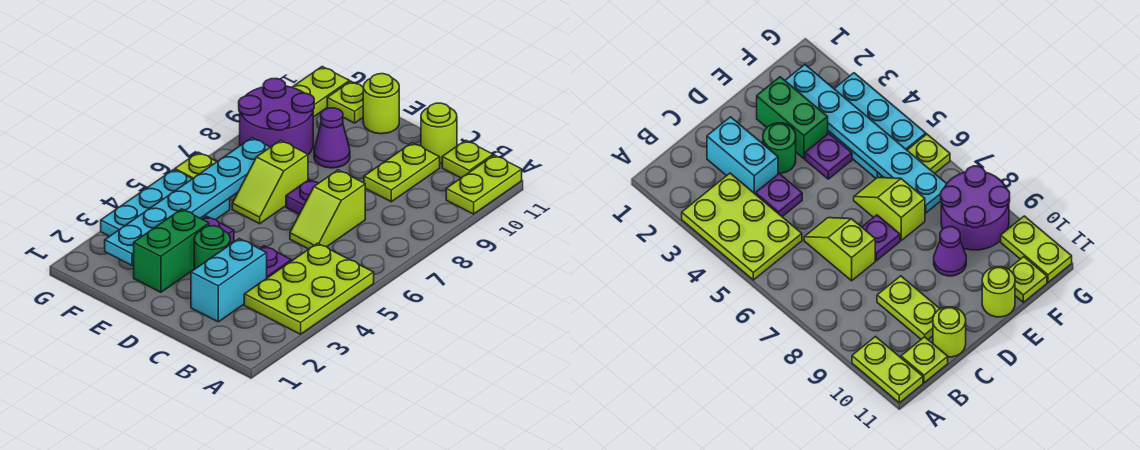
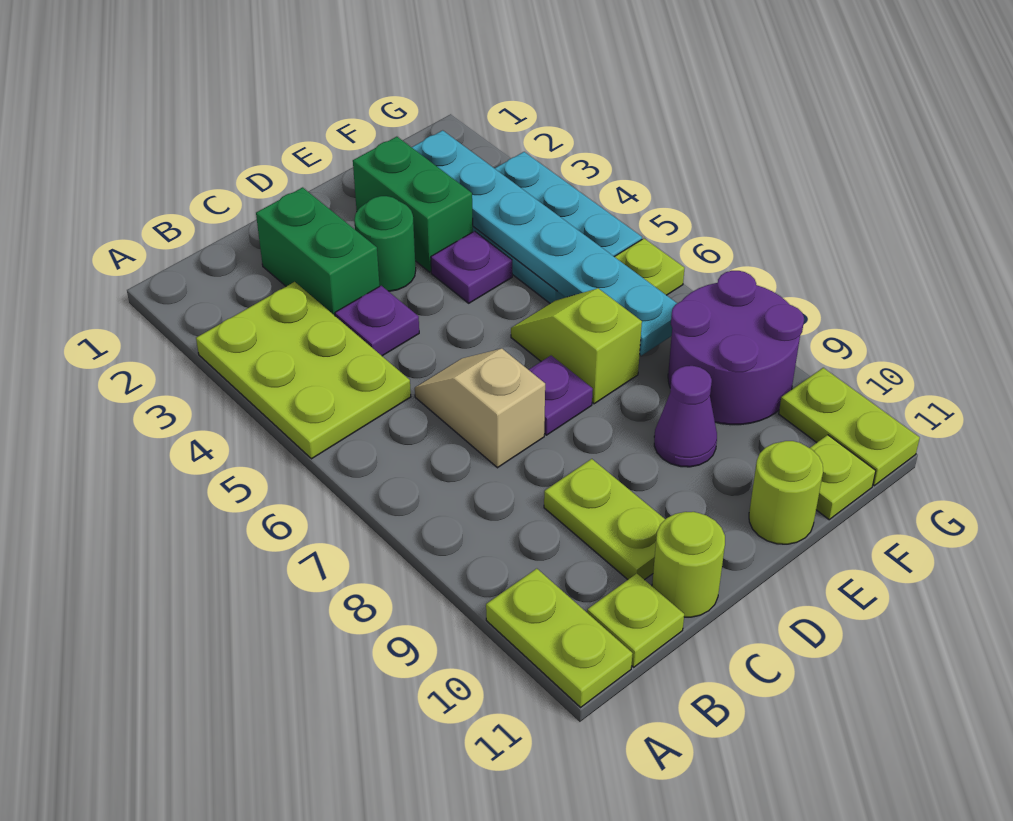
cyan 1x2 brick [191,239,267,322] -> green 1x2 brick [256,187,379,316]
lime 1x2 slope [290,170,365,249] -> tan 1x2 slope [415,349,545,468]

